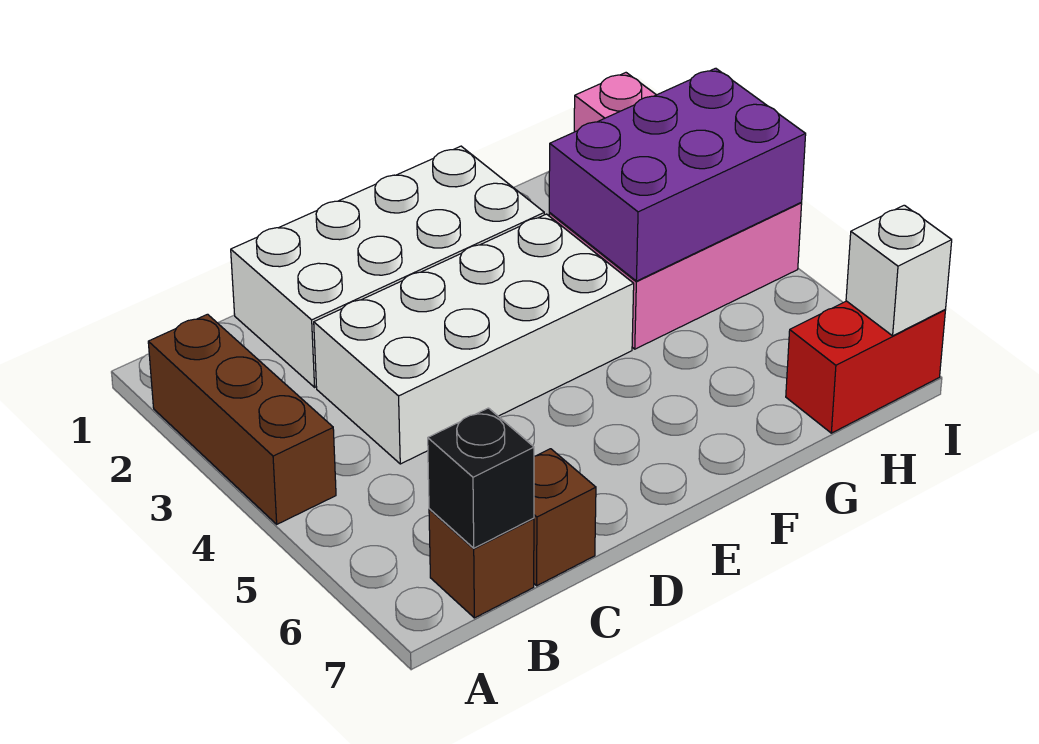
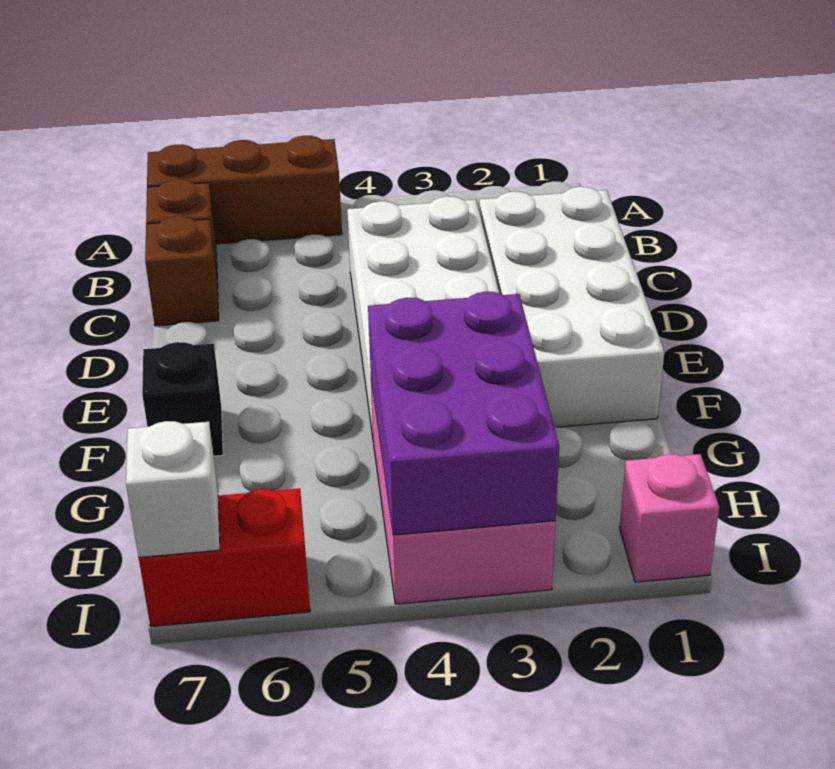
brown 1x3 brick [148,314,336,524] -> brown 1x3 brick moved to [147,136,342,244]
black 1x1 brick [428,408,534,548] -> black 1x1 brick moved to [142,342,223,456]
red 1x2 brick [786,301,945,433] -> red 1x2 brick turned to [139,489,310,626]

